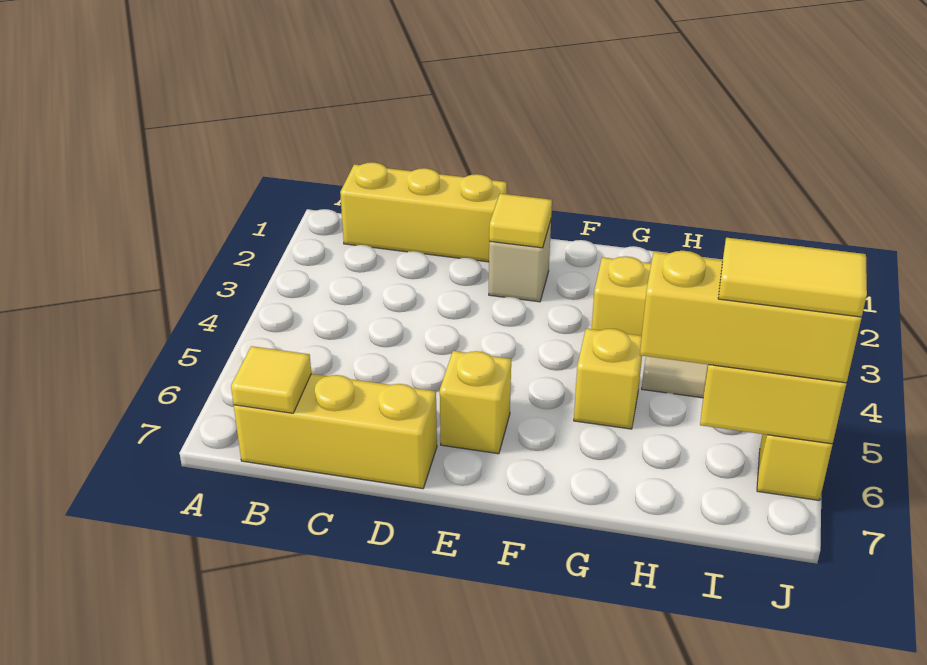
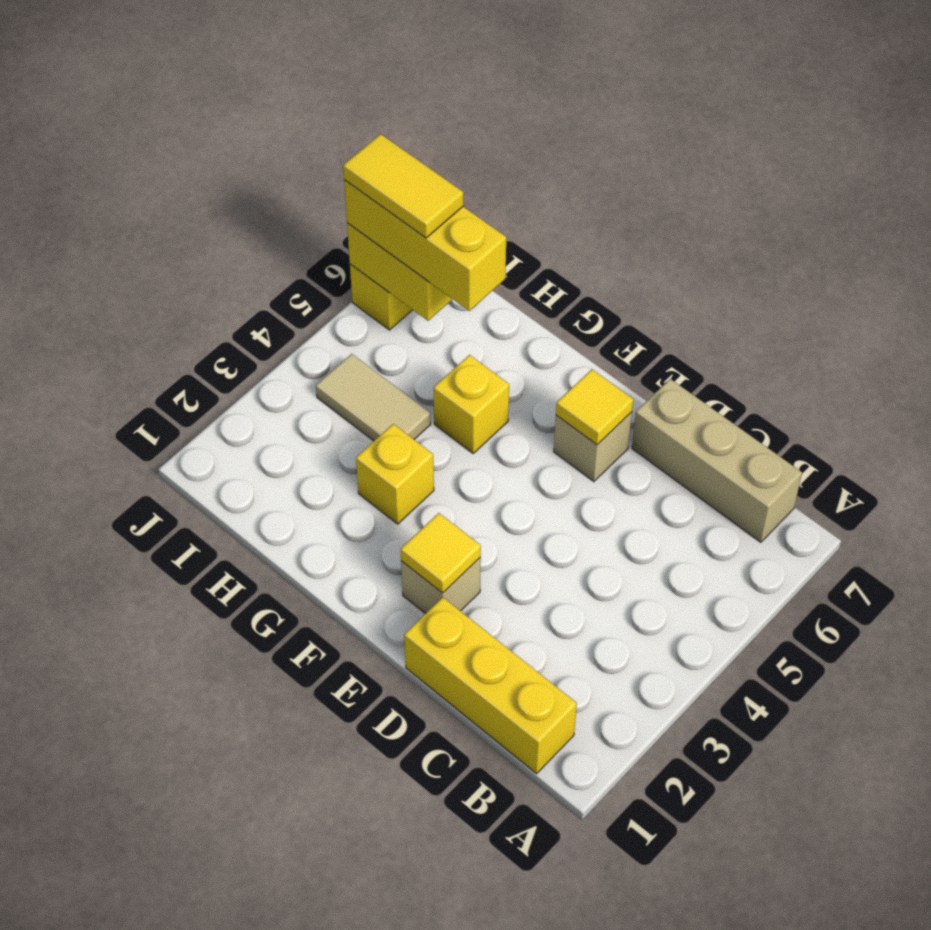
yellow 1x3 brick [234,374,437,489] -> tan 1x3 brick [632,379,802,542]
yellow 1x1 tile [231,346,311,413] -> yellow 1x1 tile moved to [556,369,633,445]
yellow 1x1 brick [440,351,511,454] -> tan 1x1 brick [554,412,632,482]

